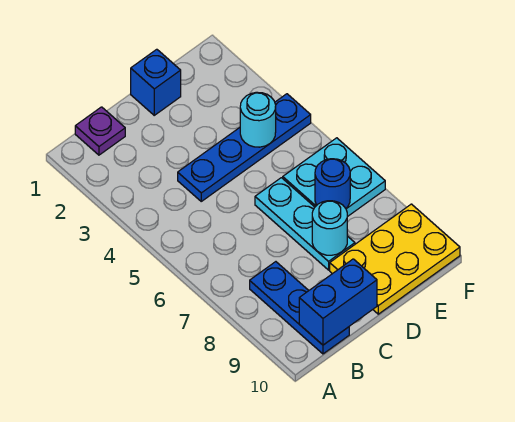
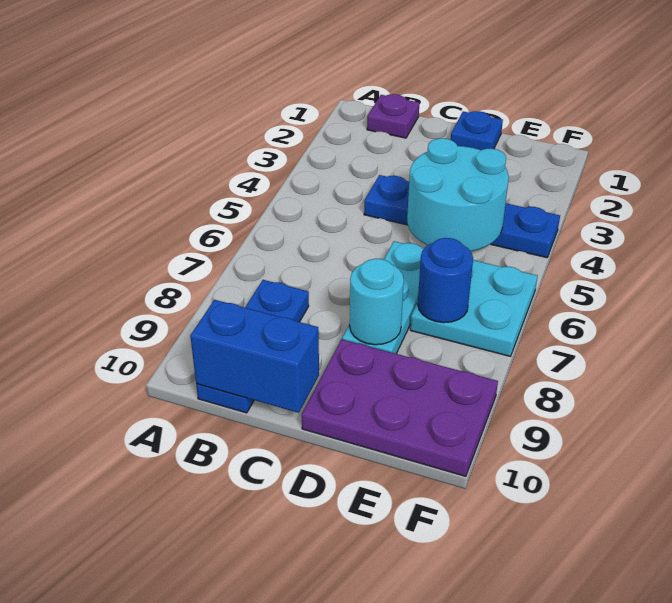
blue 1x1 brick [131,49,181,115] -> blue 1x1 plate [451,111,503,150]
yellow 2x3 plate [330,204,460,314] -> purple 2x3 plate [302,339,498,476]
cyan 1x1 round brick [240,92,276,147] -> cyan 2x2 round brick [407,138,509,251]

